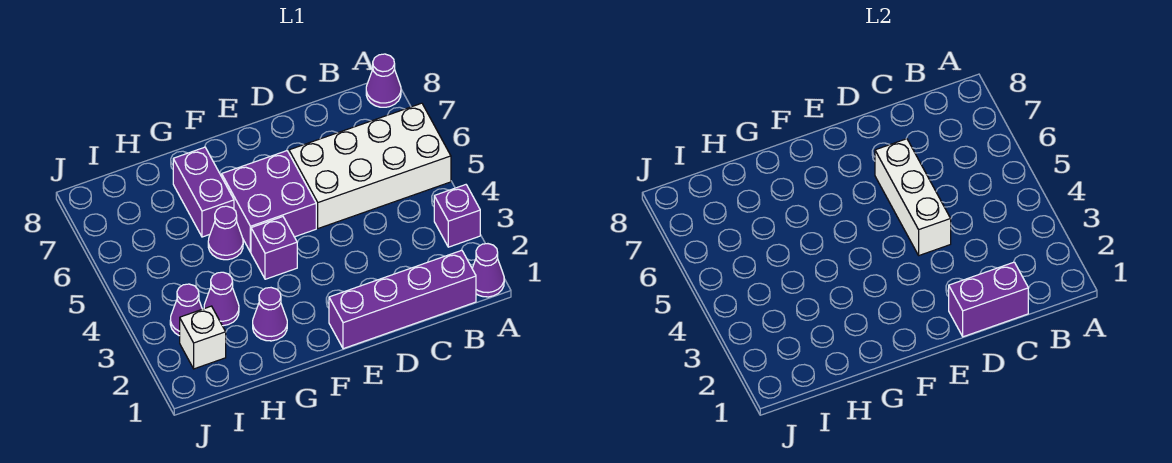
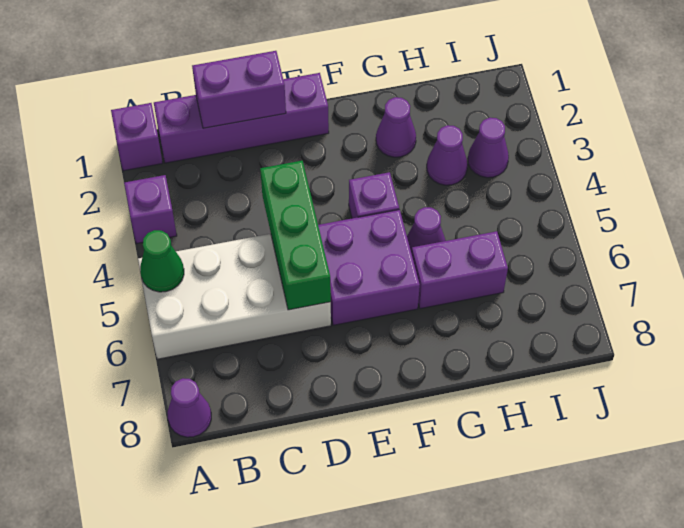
purple 1x1 cone [472,244,504,297] -> purple 1x1 brick [111,103,163,171]
none -> green 1x1 cone [140,230,184,292]
white 1x3 brick [875,139,951,255] -> green 1x3 brick [260,161,331,310]
purple 1x2 brick [173,147,234,237] -> purple 1x2 brick turned to [412,231,508,309]
white 1x1 brick [180,306,226,369] -> none

